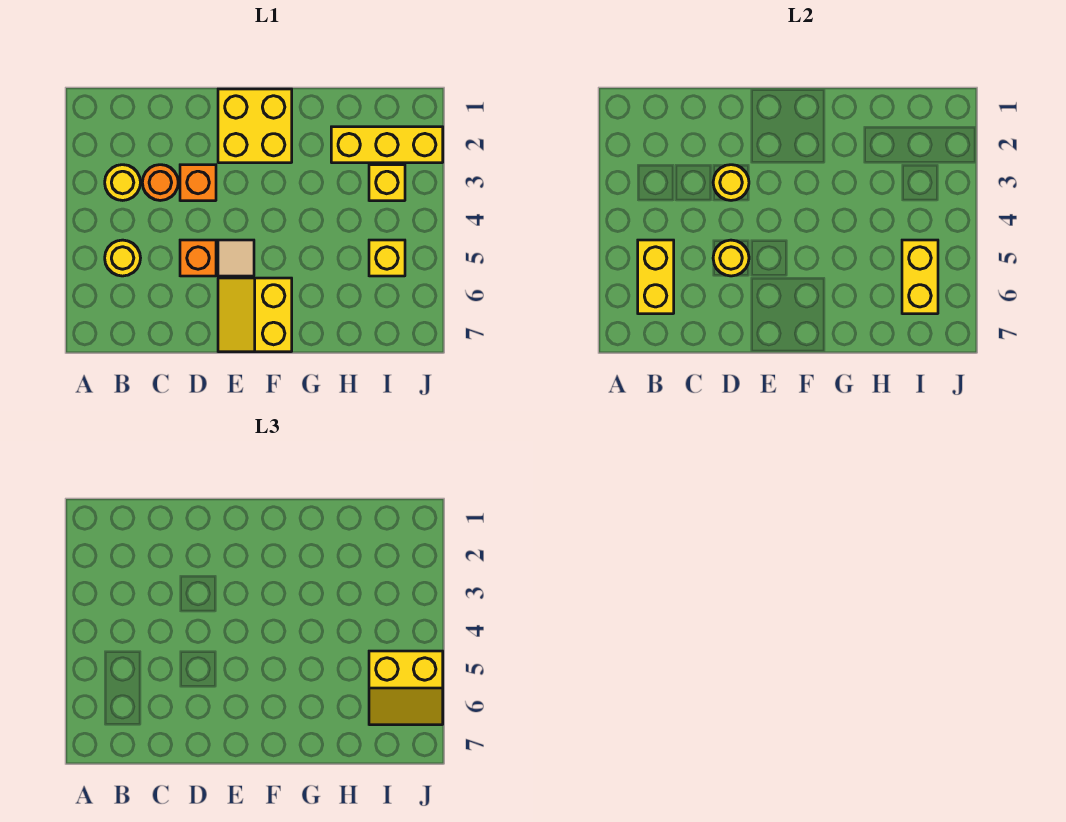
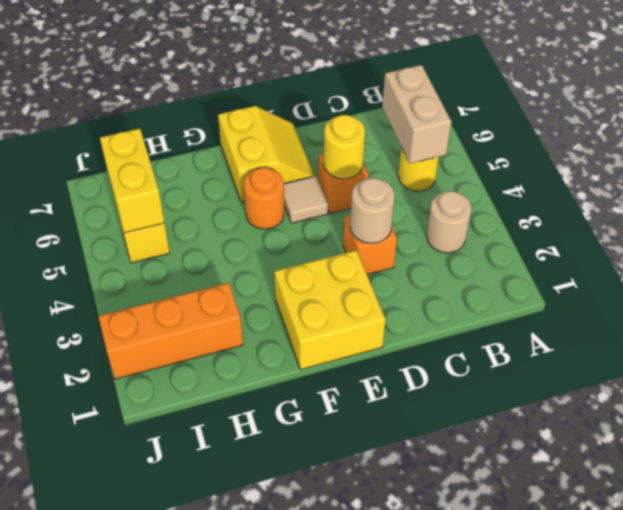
yellow 1x1 round brick [105,165,141,200] -> tan 1x1 round brick [427,191,472,253]
yellow 1x2 brick [638,240,674,314] -> tan 1x2 brick [382,65,451,164]
orange 1x1 round brick [142,165,178,201] -> orange 1x1 round brick moved to [244,168,284,229]
yellow 1x1 round brick [713,165,749,200] -> tan 1x1 round brick [350,178,395,243]
yellow 1x3 brick [331,127,443,163] -> orange 1x3 brick [98,283,243,379]
yellow 1x1 brick [369,165,405,201] -> none
yellow 2x2 slope [369,651,443,725] -> none

